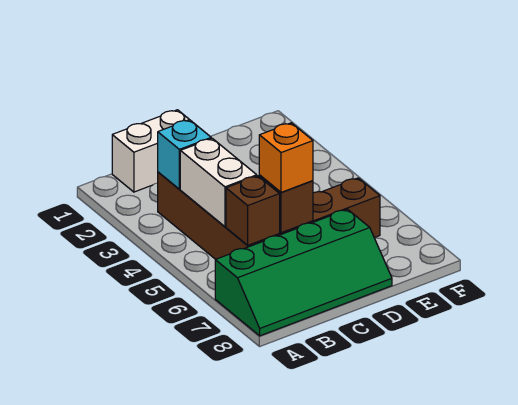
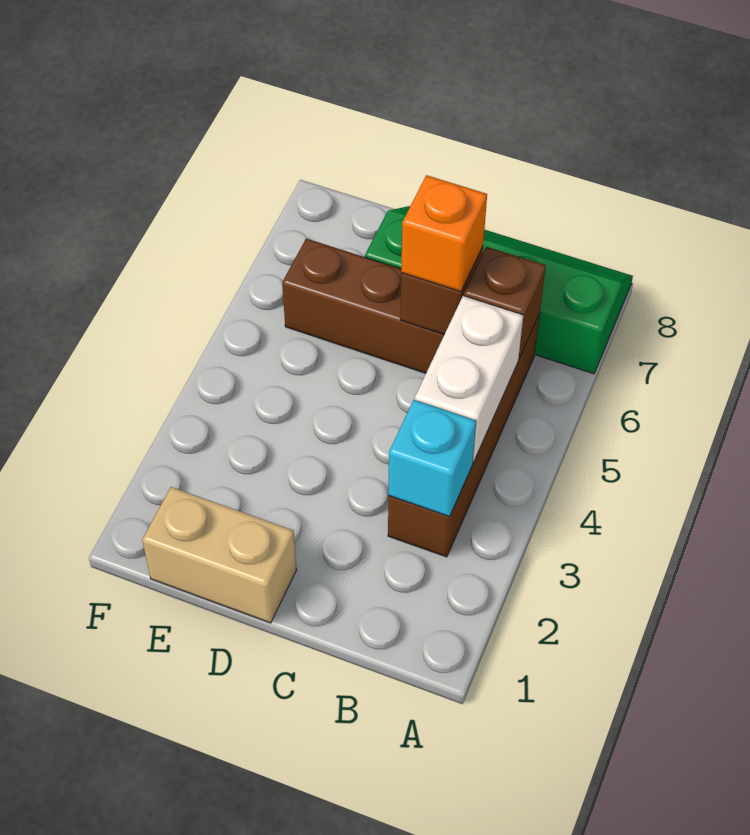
white 1x2 brick [112,110,189,192] -> none
none -> tan 1x2 brick [142,487,297,623]

